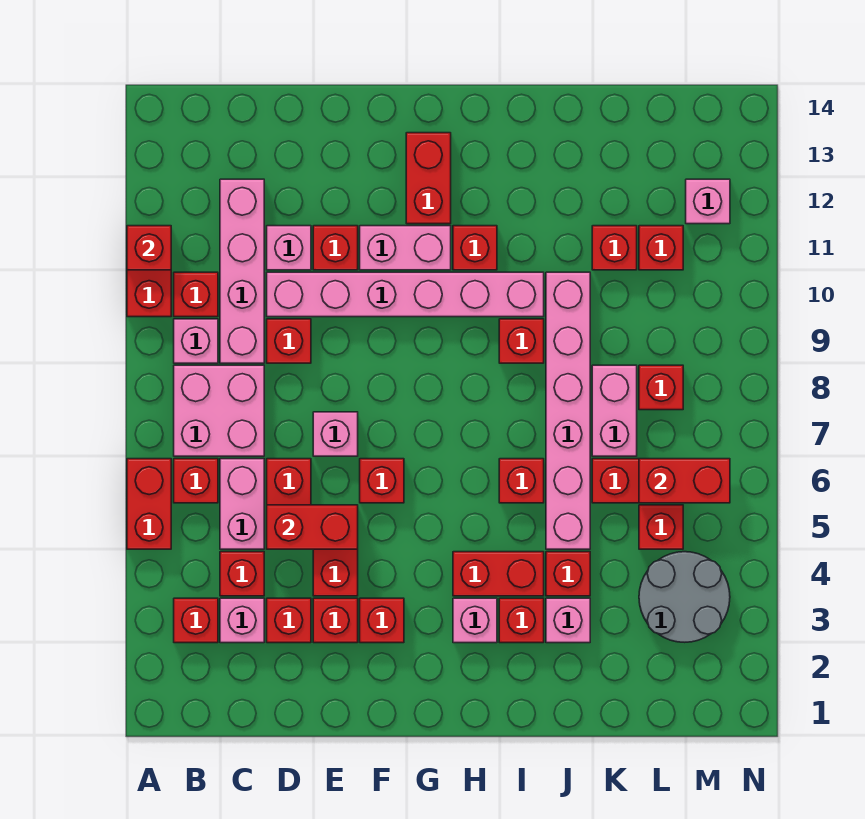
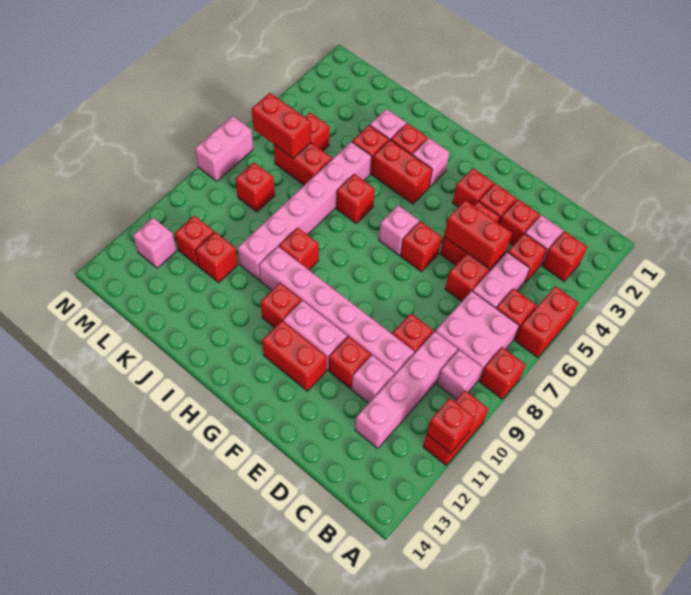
red 1x1 brick [174,272,218,317] -> red 1x1 brick moved to [479,347,526,399]
pink 1x1 brick [313,412,358,456] -> pink 1x1 brick moved to [379,205,419,255]
red 1x2 brick [406,133,451,224] -> red 1x2 brick turned to [262,321,327,391]
pink 1x2 brick [592,365,637,456] -> pink 1x2 brick moved to [195,116,253,181]
grey 2x2 round brick [639,552,730,642] -> none

